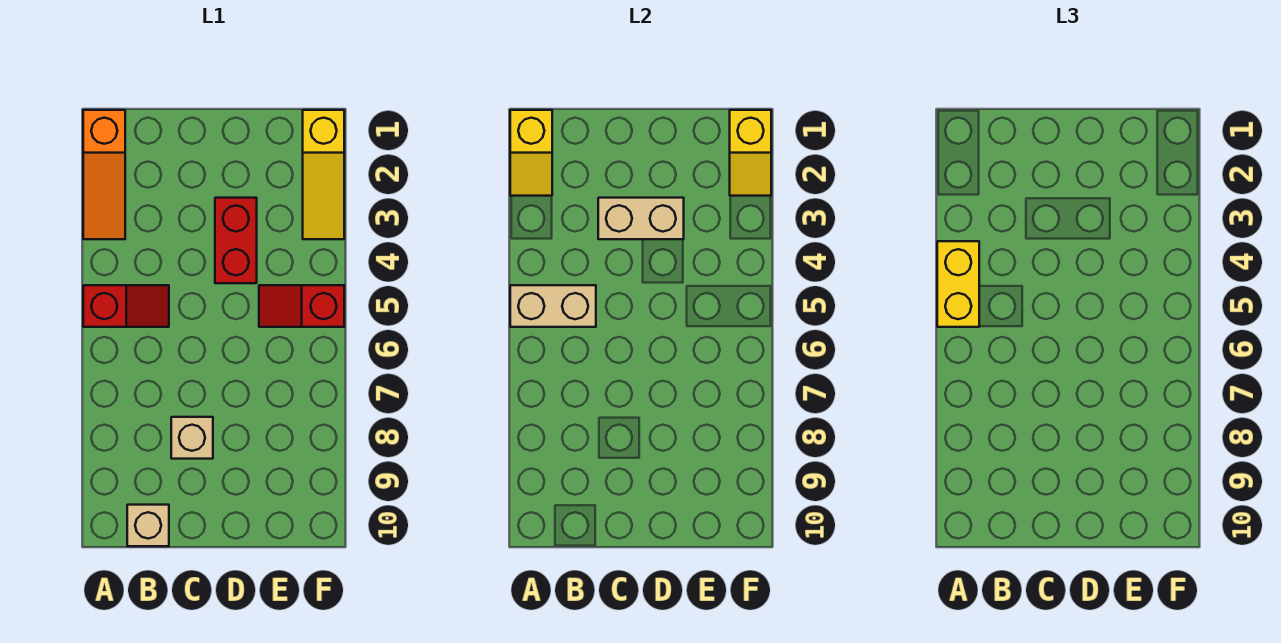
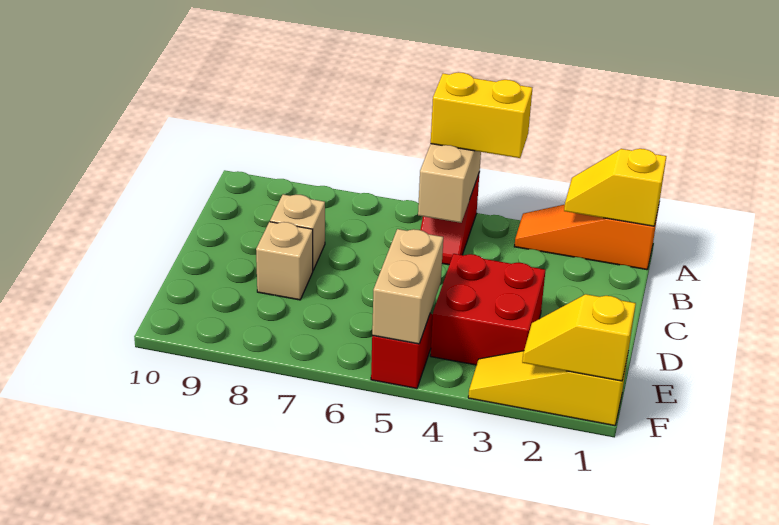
tan 1x1 brick [127,505,169,546] -> tan 1x1 brick moved to [256,222,313,300]
tan 1x2 brick [598,198,684,239] -> tan 1x2 brick moved to [372,229,443,344]
red 1x2 brick [215,198,257,283] -> red 2x2 brick [430,254,545,365]

